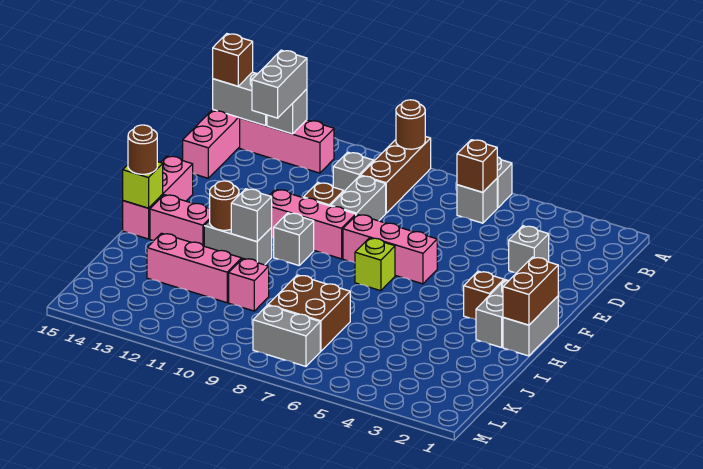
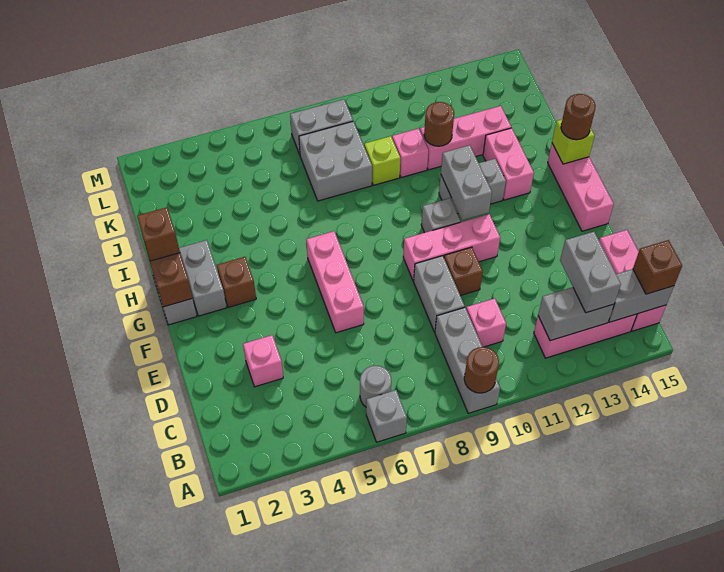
brown 1x3 brick [361,137,431,213] -> grey 1x3 brick [435,307,500,413]
grey 1x1 brick [457,179,497,223] -> grey 1x1 round brick [360,366,391,407]
brown 1x1 brick [457,140,497,192] -> brown 1x1 brick moved to [137,207,180,261]
grey 1x1 brick [267,89,307,134] -> grey 1x2 brick [538,287,614,341]
grey 1x1 brick [333,152,374,191] -> pink 1x1 brick [466,298,506,347]
grey 1x1 brick [509,226,549,273] -> pink 1x1 brick [243,335,283,387]
pink 1x3 brick [343,214,437,284] -> pink 1x3 brick turned to [306,231,364,333]
lime 1x1 brick [355,238,395,291] -> lime 1x1 brick moved to [364,136,400,185]
grey 1x1 brick [231,189,272,242] -> grey 1x2 brick [441,145,492,220]
brown 1x1 round brick [210,181,239,230] -> brown 1x1 round brick moved to [424,102,454,146]
pink 1x2 brick [150,195,210,246] -> pink 1x2 brick turned to [483,128,534,200]
brown 2x2 brick [268,275,350,351] -> grey 2x2 brick [299,122,372,201]

